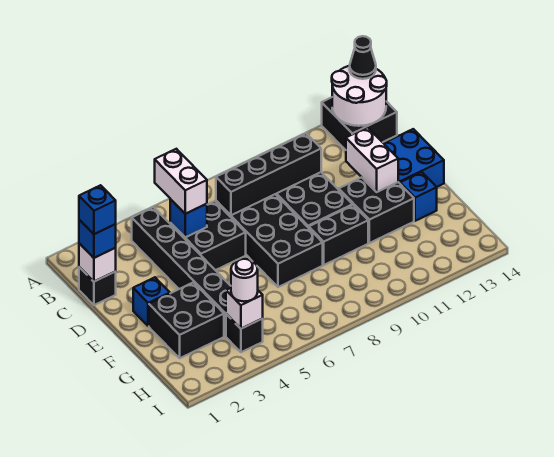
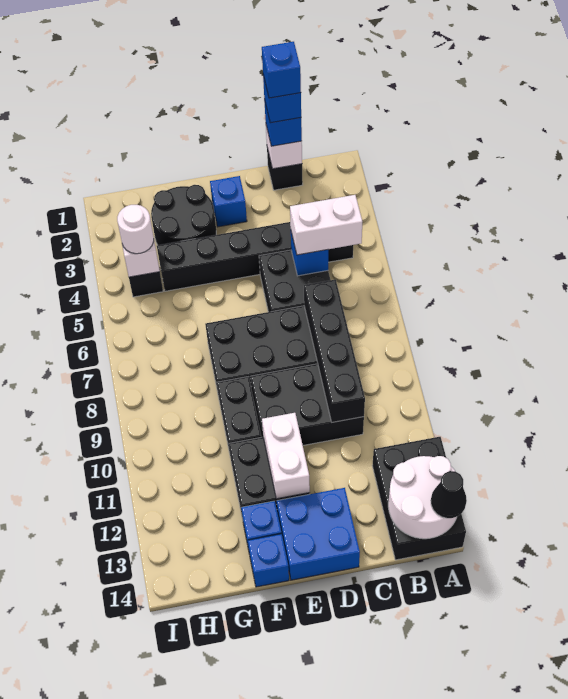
black 2x2 brick [322,97,397,150] -> black 2x3 brick [372,437,466,560]
none -> blue 1x1 brick [262,42,301,98]
white 1x2 brick [346,127,398,192] -> white 1x2 brick turned to [262,413,310,499]
black 2x2 brick [149,282,224,358] -> black 2x2 round brick [151,185,216,245]
none -> blue 1x1 brick [248,534,289,587]

